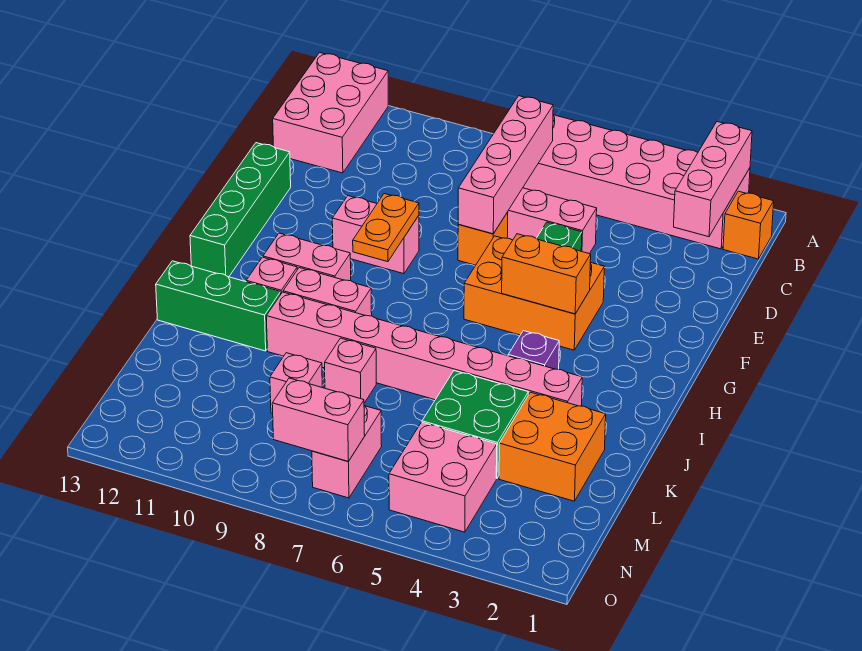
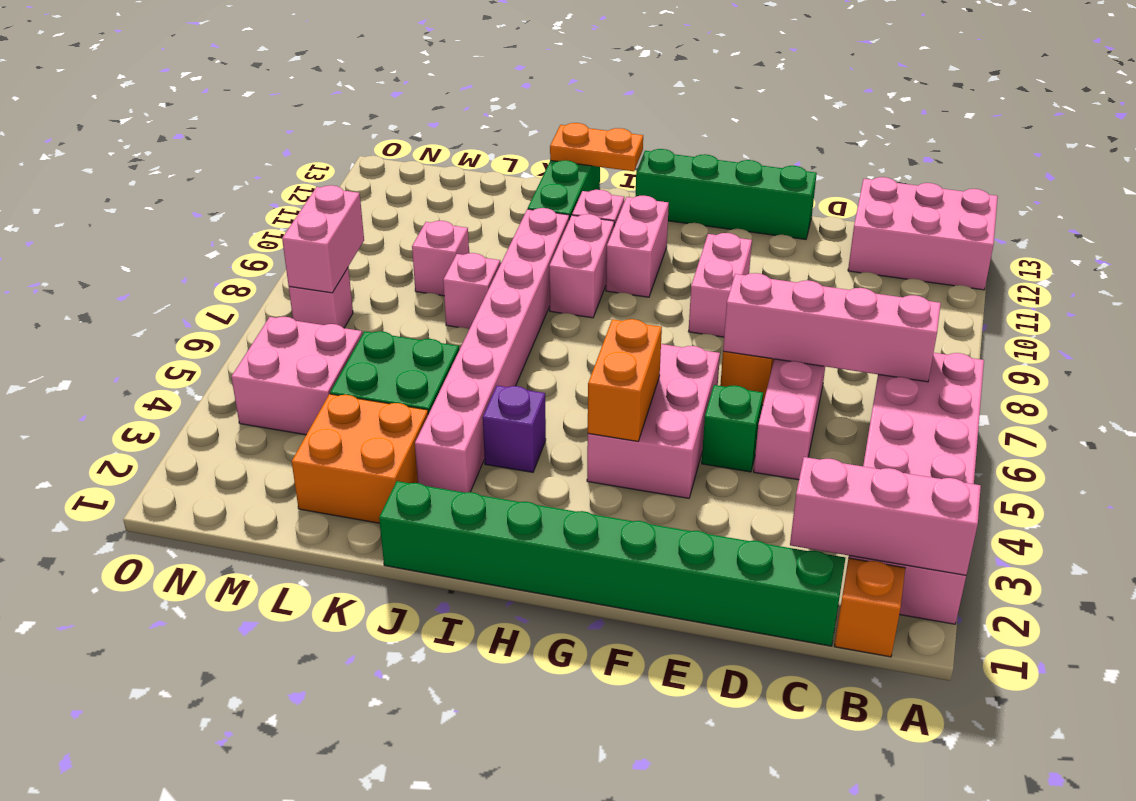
none -> green 1x8 brick [379,481,845,646]
orange 2x3 brick [464,236,604,350] -> pink 2x3 brick [587,344,720,498]
orange 1x2 plate [353,194,419,262] -> orange 1x2 plate moved to [550,123,643,171]
pink 1x2 brick [312,406,382,498] -> pink 1x1 brick [289,268,353,328]

